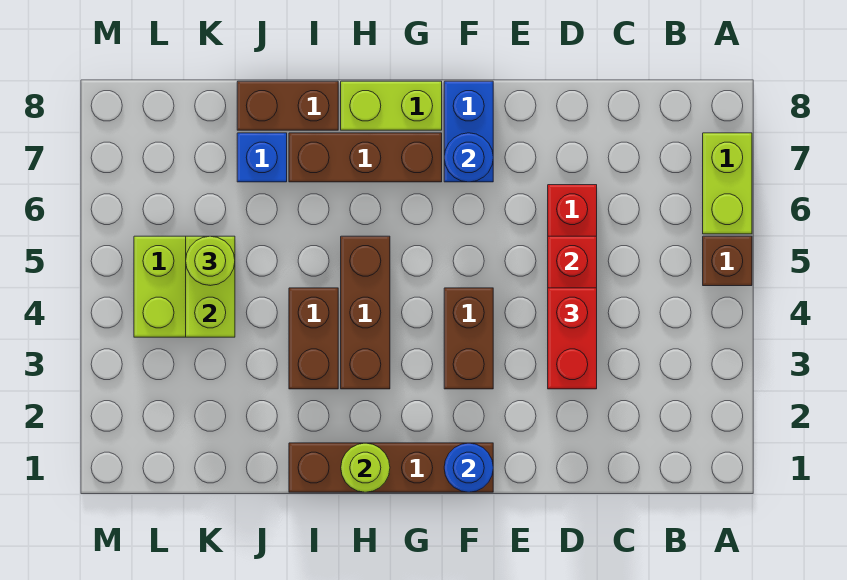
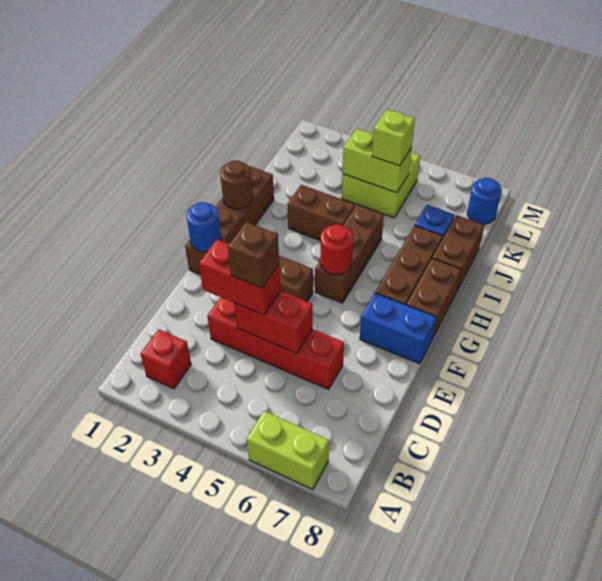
brown 1x1 brick [703,236,752,286] -> brown 1x1 brick moved to [228,222,279,288]
none -> red 1x1 brick [141,330,191,389]
blue 1x1 round brick [444,133,493,182] -> blue 1x1 round brick moved to [467,178,502,224]
none -> red 1x1 round brick [321,224,353,275]
lime 1x2 brick [341,81,442,130] -> brown 1x2 brick [407,258,461,339]
lime 1x1 round brick [341,443,390,492] -> brown 1x1 round brick [220,160,253,209]
brown 1x3 brick [341,236,390,389] -> brown 1x3 brick turned to [315,205,384,303]
lime 1x1 round brick [186,236,235,286] -> lime 1x1 brick [372,110,415,166]

